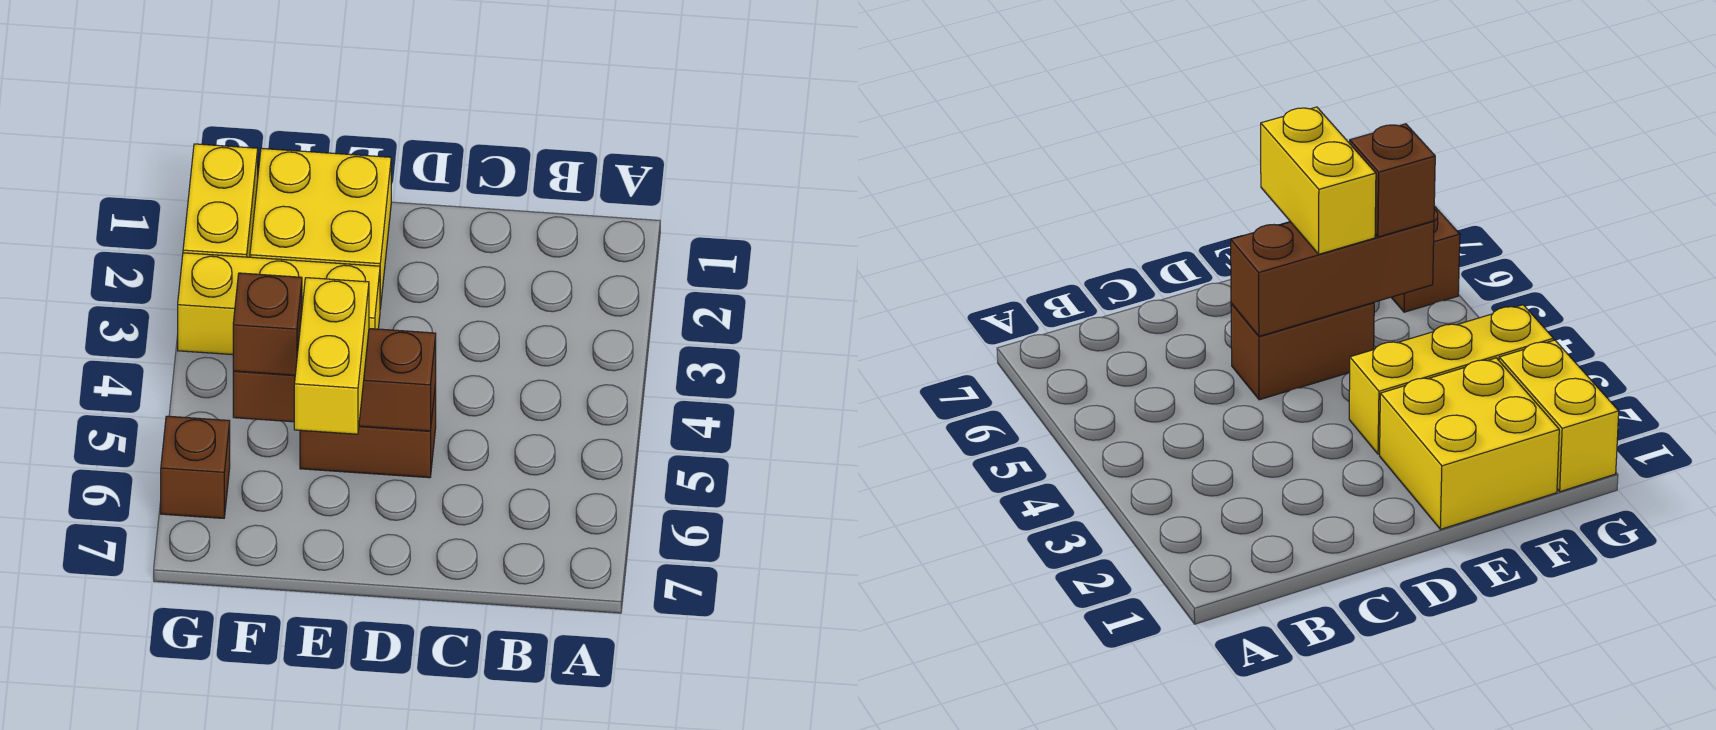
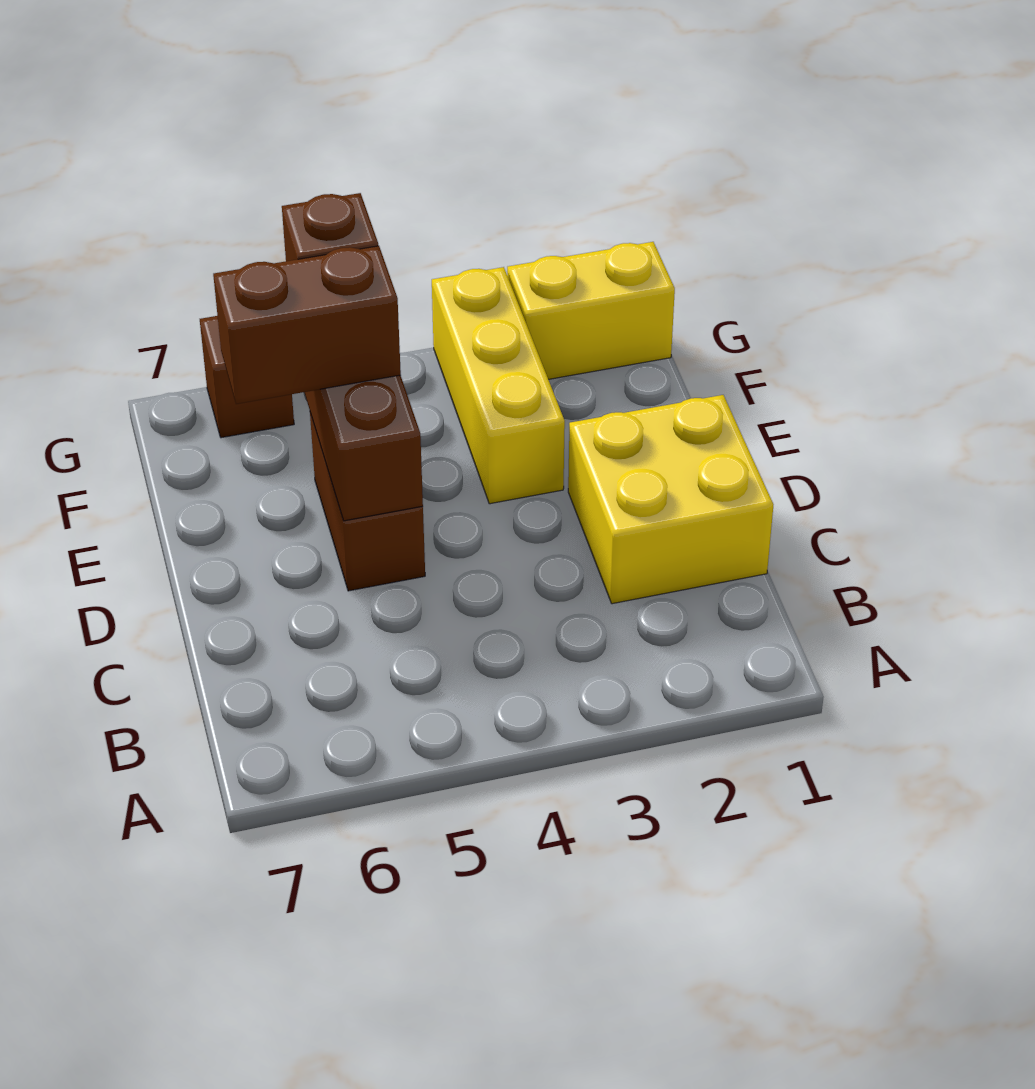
yellow 2x2 brick [250,148,391,309] -> yellow 2x2 brick moved to [568,395,774,604]
yellow 1x2 brick [294,278,369,434] -> brown 1x2 brick [213,246,401,404]

